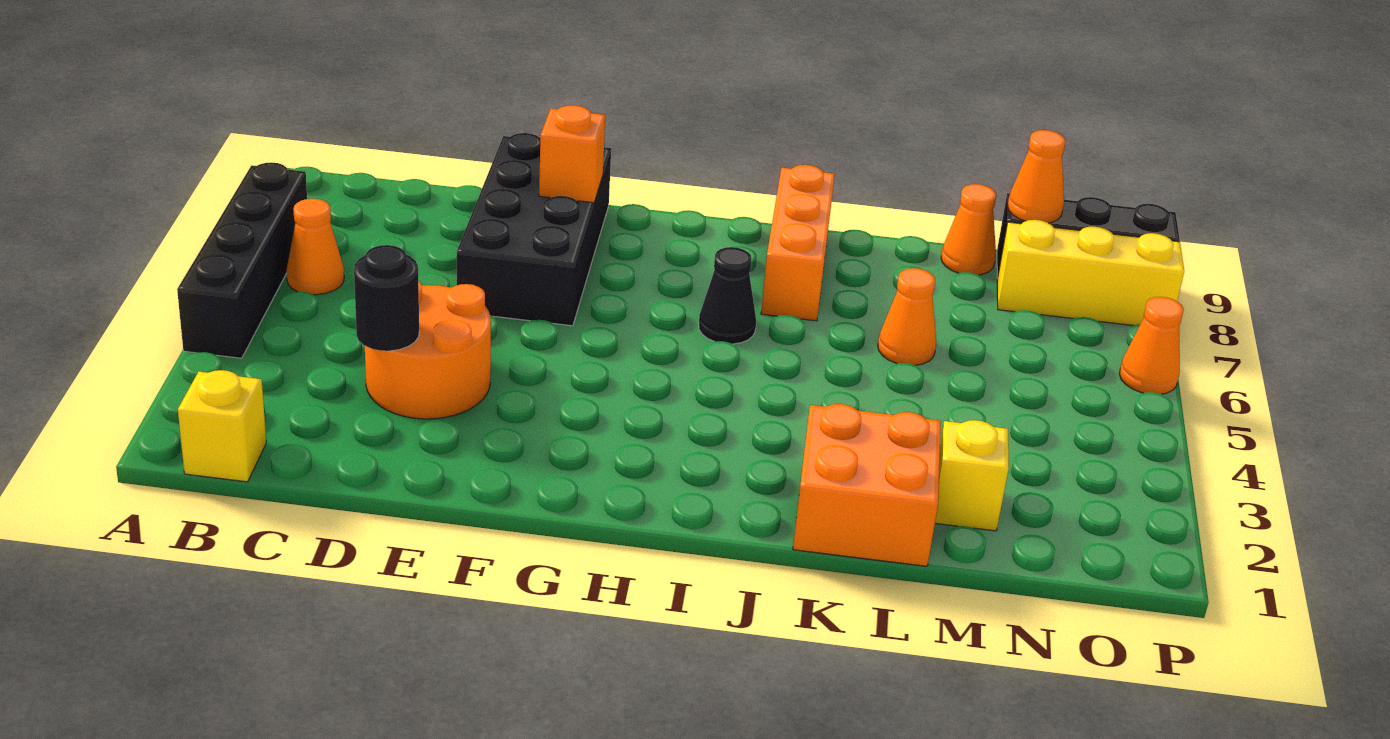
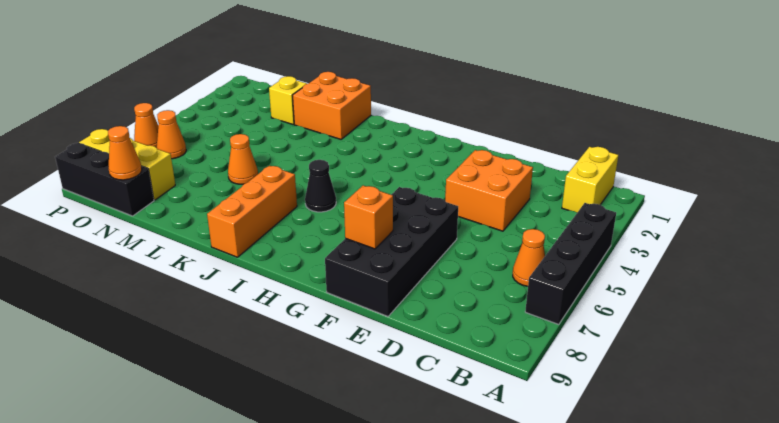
yellow 1x1 brick [178,370,266,482] -> yellow 1x2 brick [562,147,618,212]
orange 2x2 round brick [365,281,491,419] -> orange 2x2 brick [445,150,533,231]
black 1x1 round brick [354,245,419,351] -> none
orange 1x1 cone [941,184,996,275] -> orange 1x1 cone moved to [157,110,186,159]

